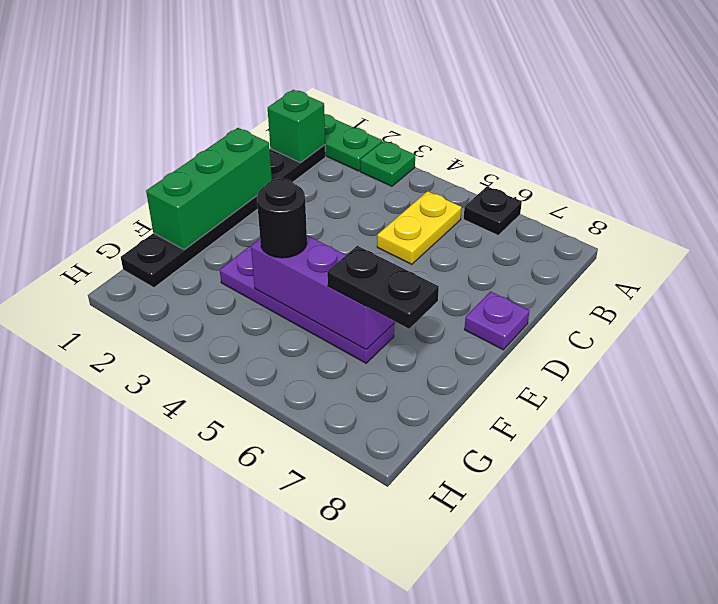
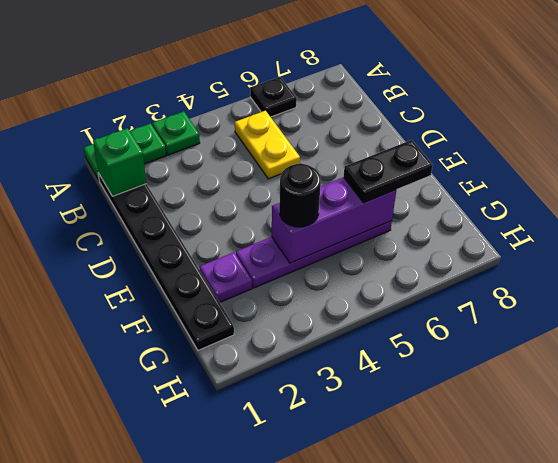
green 1x3 brick [146,128,272,250] -> none
purple 1x1 plate [464,292,529,350] -> purple 1x1 plate moved to [199,252,252,303]

